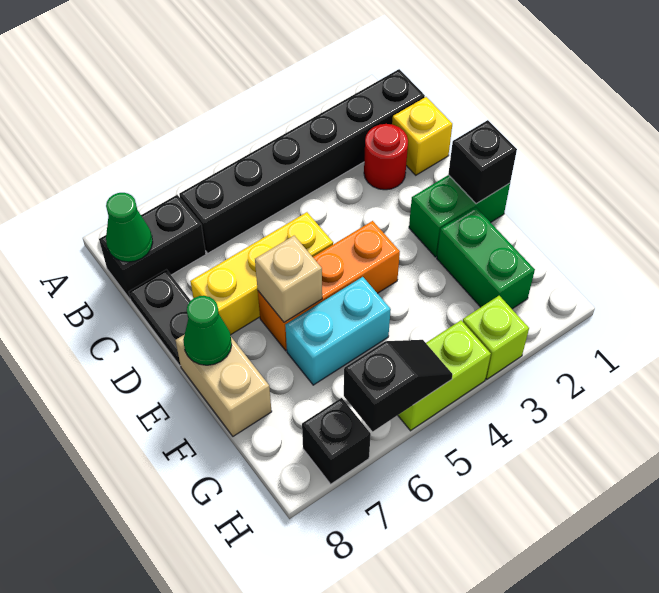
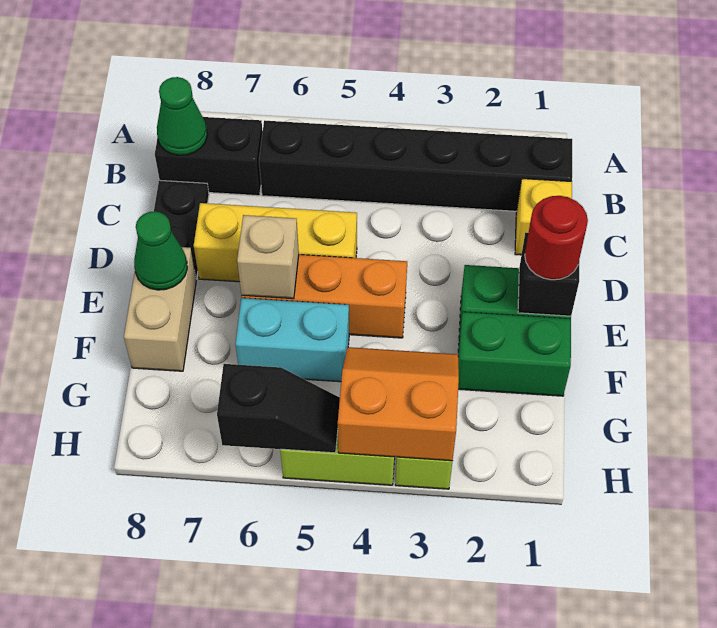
red 1x1 round brick [364,124,408,190] -> red 1x1 round brick moved to [525,196,588,280]
green 1x2 brick [437,207,535,309] -> green 1x2 brick turned to [458,312,571,396]
none -> orange 2x2 slope [338,347,459,461]
black 1x1 brick [302,398,371,484] -> none

